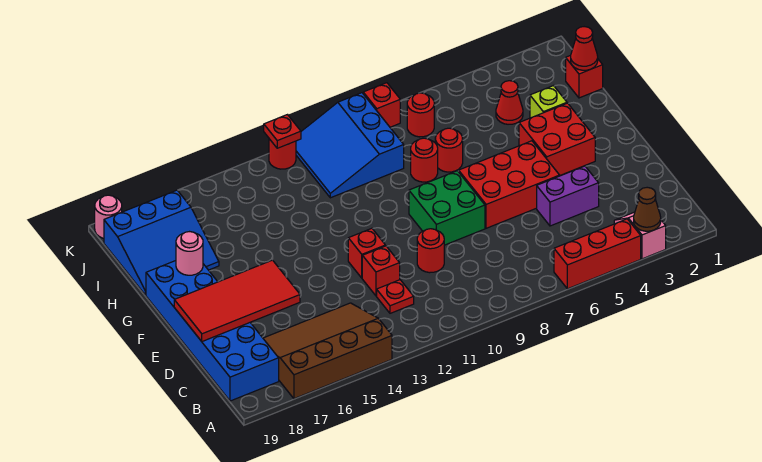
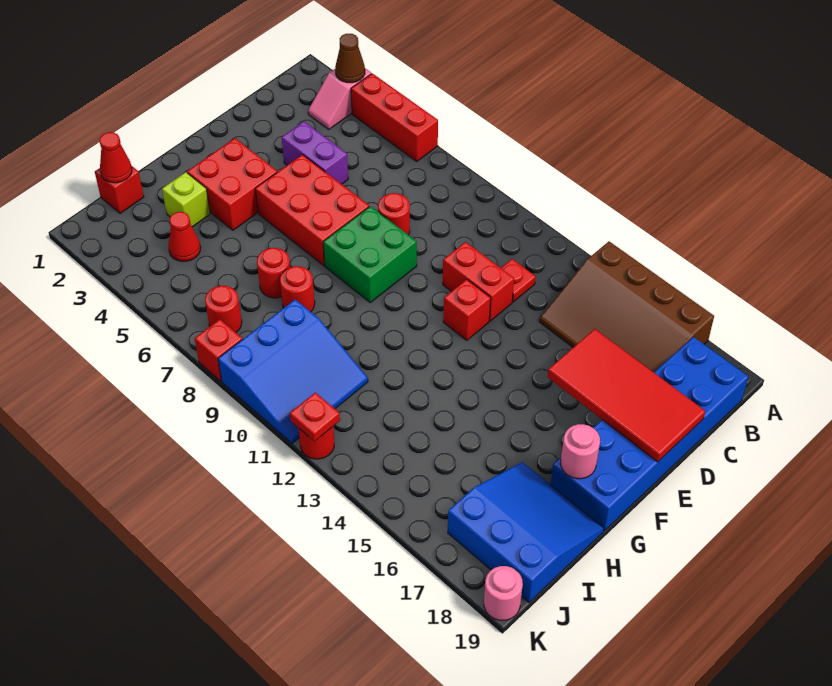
red 1x1 round brick [417,229,444,273] -> red 1x1 round brick moved to [378,193,410,235]
red 1x1 brick [362,246,400,296] -> red 1x2 brick [443,242,514,321]

